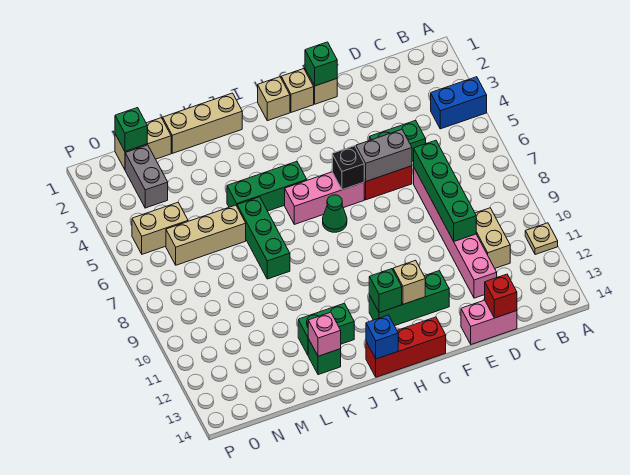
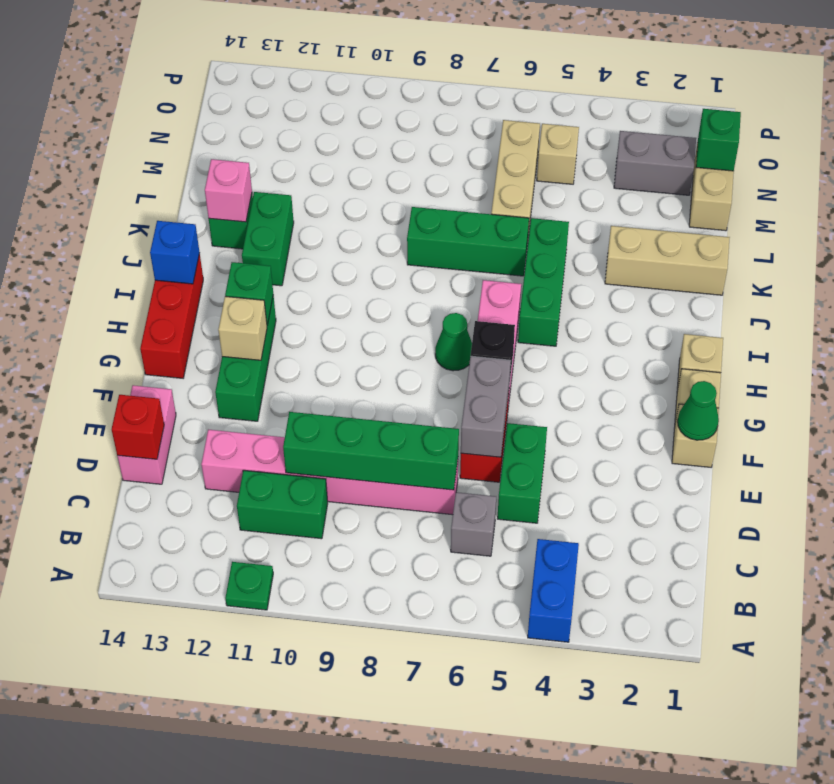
tan 1x1 plate [525,223,558,255] -> green 1x1 plate [225,562,273,610]
none -> grey 1x1 brick [451,492,496,556]
tan 1x2 brick [475,208,510,268] -> green 1x2 brick [237,470,328,539]
green 1x1 brick [305,42,337,86] -> green 1x1 cone [678,381,719,440]
tan 1x3 brick [163,93,242,153] -> tan 1x3 brick turned to [605,226,730,295]
tan 1x2 brick [132,203,188,254] -> tan 1x1 brick [537,124,579,184]

